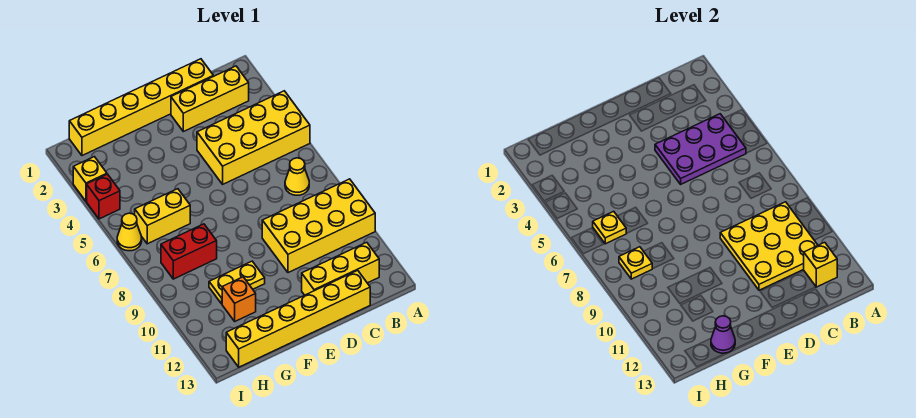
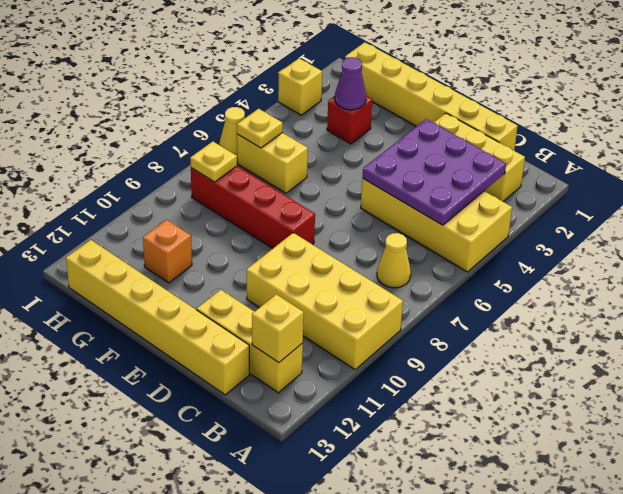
purple 2x3 plate [655,114,746,184] -> purple 3x3 plate [362,119,506,225]
yellow 3x3 plate [720,202,818,290] -> none
yellow 1x2 plate [209,261,265,304] -> none
red 1x2 brick [161,224,217,279] -> red 1x4 brick [191,166,315,248]
purple 1x1 cone [711,316,735,353] -> purple 1x1 cone moved to [335,57,366,110]
red 1x1 brick [87,174,120,219] -> red 1x1 brick moved to [327,96,372,144]

